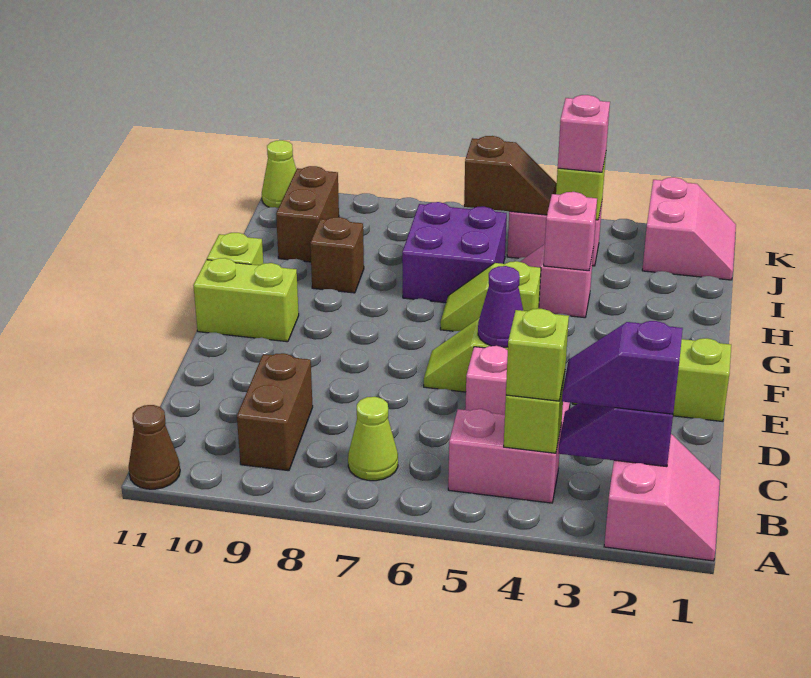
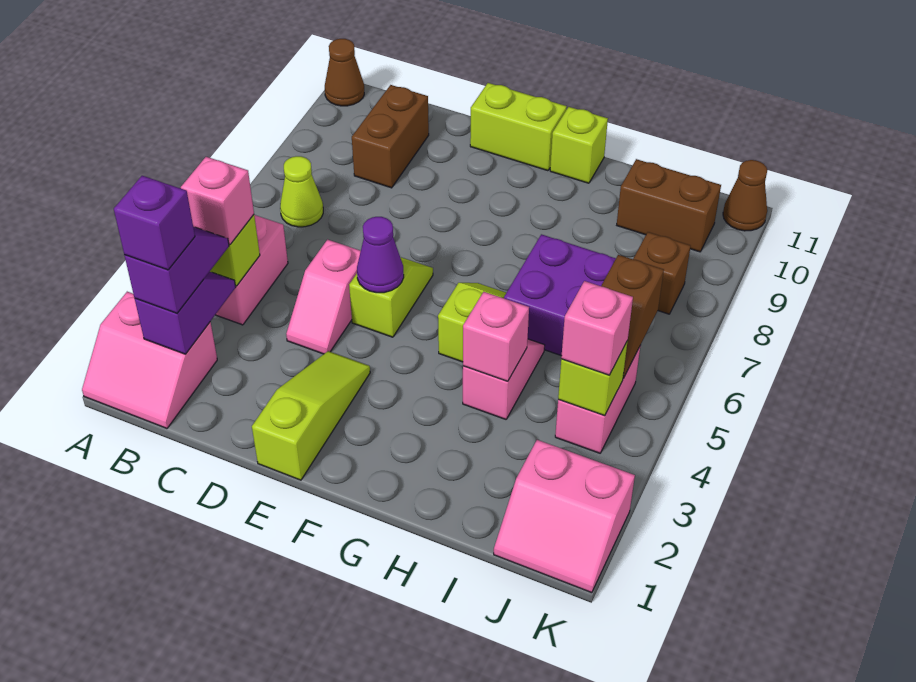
none -> purple 1x1 brick [114,176,195,270]
lime 1x1 brick [506,309,569,401] -> pink 1x1 brick [181,157,254,245]
brown 1x2 brick [237,353,313,471] -> brown 1x2 brick turned to [352,85,429,188]
lime 1x2 brick [193,258,299,342] -> lime 1x2 brick turned to [470,83,567,171]
brown 1x1 brick [310,217,364,293] -> brown 1x1 brick moved to [633,232,691,314]
lime 1x1 cone [262,140,296,208] -> brown 1x1 cone [723,160,767,231]

